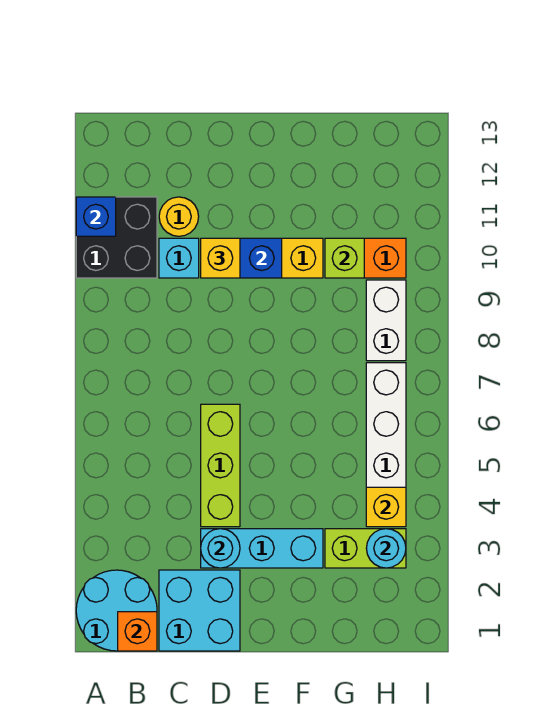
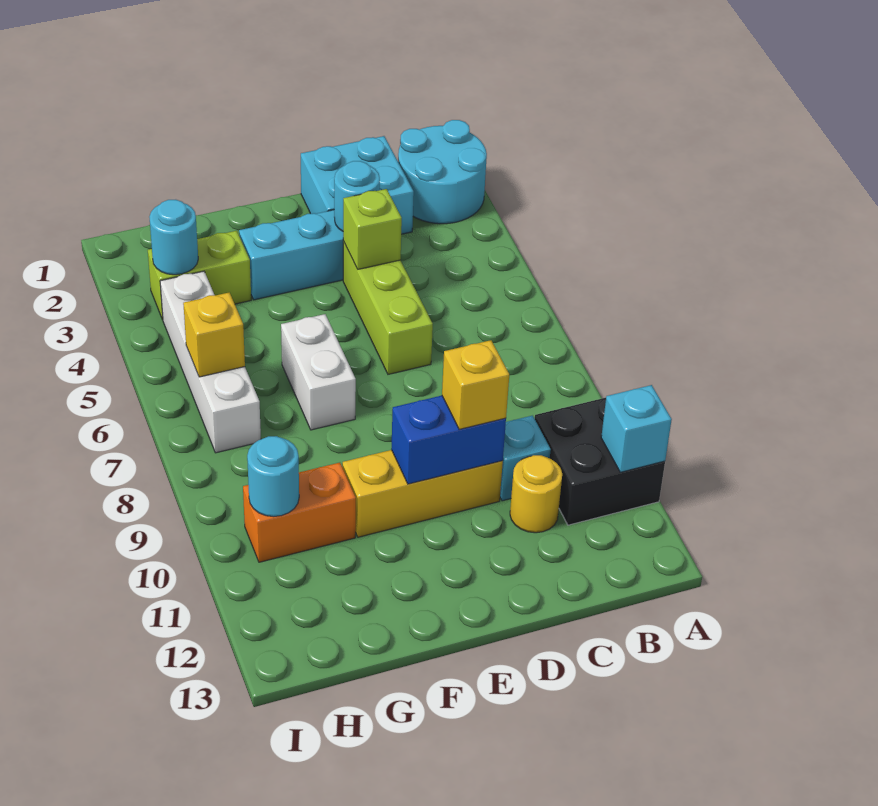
blue 1x1 brick [76,197,116,236] -> cyan 1x1 brick [601,385,672,472]
orange 1x1 brick [118,612,157,651] -> none
lime 1x1 brick [325,238,364,278] -> lime 1x1 brick moved to [343,189,402,269]
yellow 1x1 brick [366,487,406,527] -> yellow 1x1 brick moved to [183,292,245,377]
white 1x2 brick [366,280,406,361] -> white 1x2 brick moved to [281,314,356,430]
none -> cyan 1x1 round brick [247,436,299,517]

